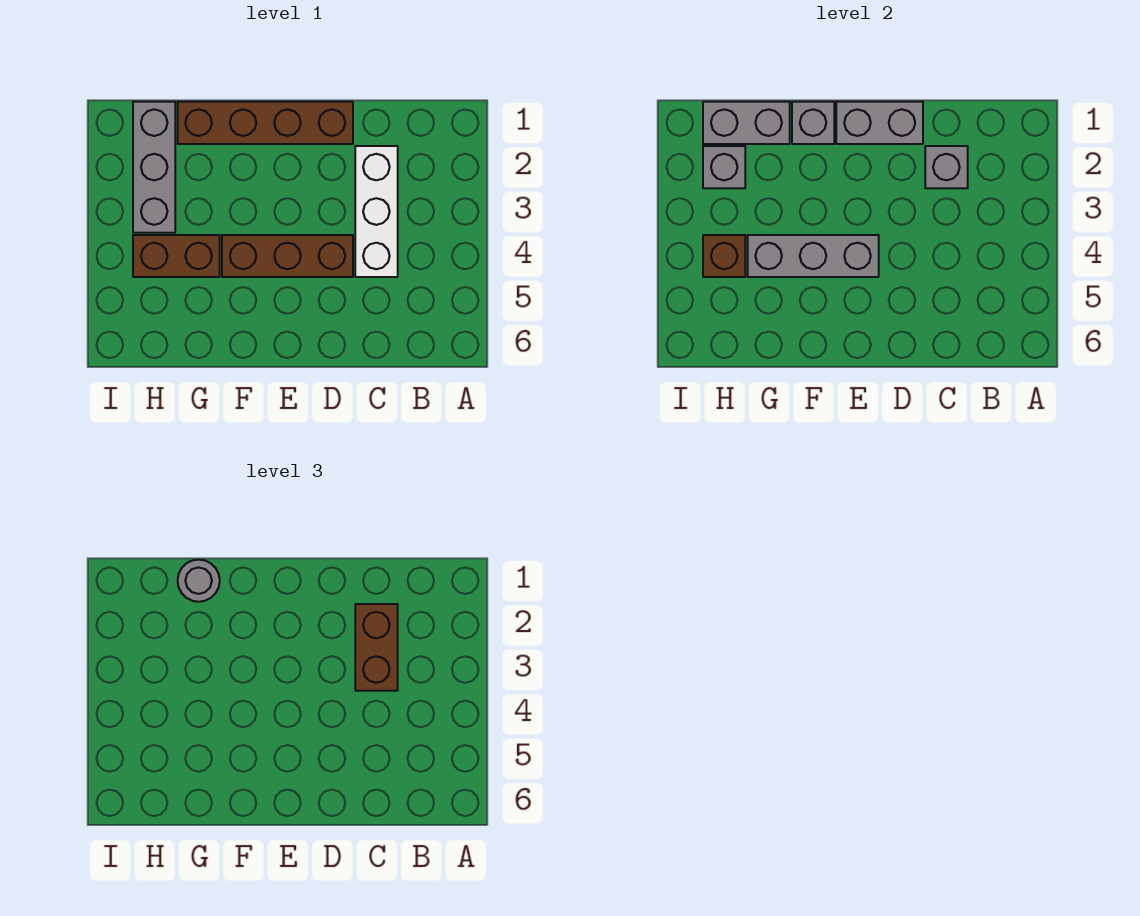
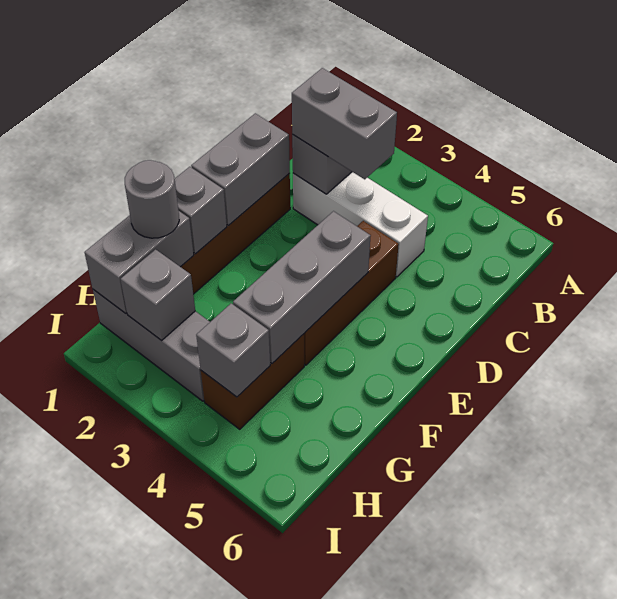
brown 1x2 brick [355,604,398,691] -> grey 1x2 brick [292,68,397,179]
brown 1x1 brick [703,235,745,277] -> grey 1x1 brick [196,303,270,397]

